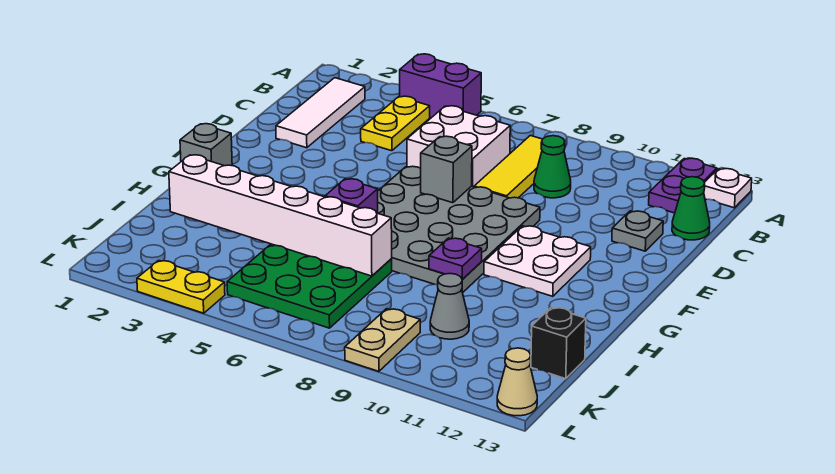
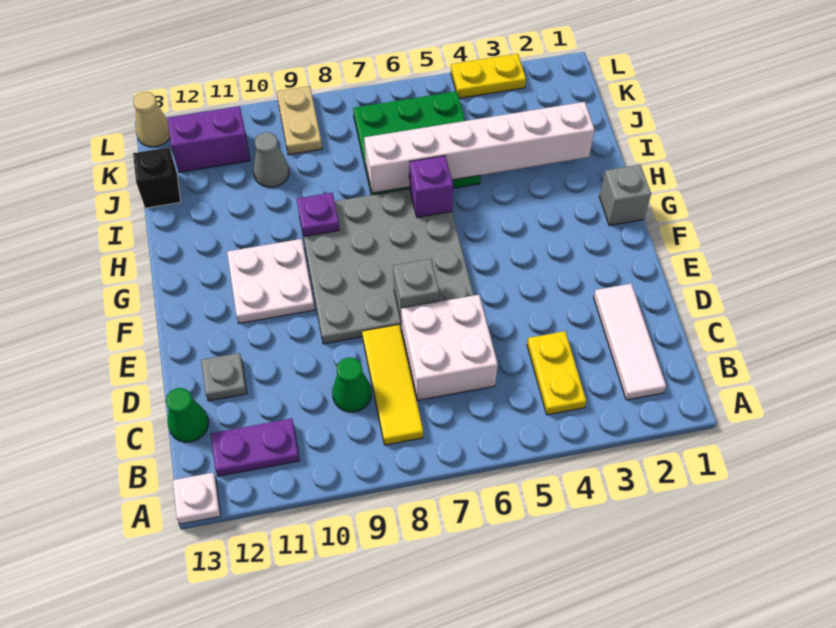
purple 1x2 brick [400,54,481,118] -> purple 1x2 brick moved to [168,106,250,172]
purple 1x2 plate [649,158,717,213] -> purple 1x2 plate turned to [211,419,300,476]

